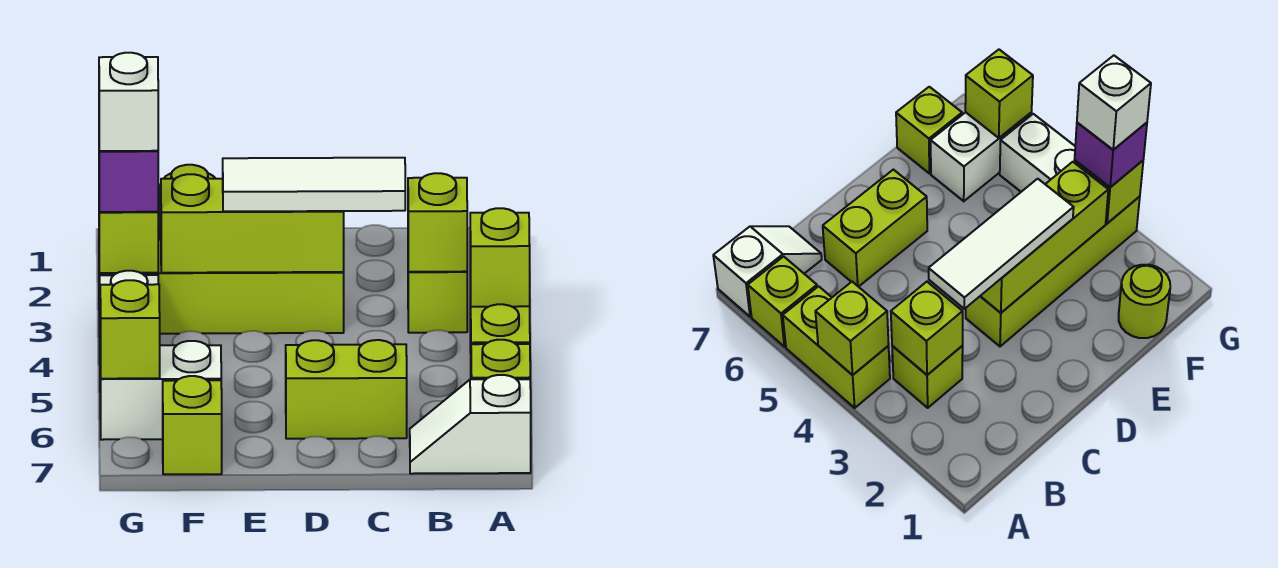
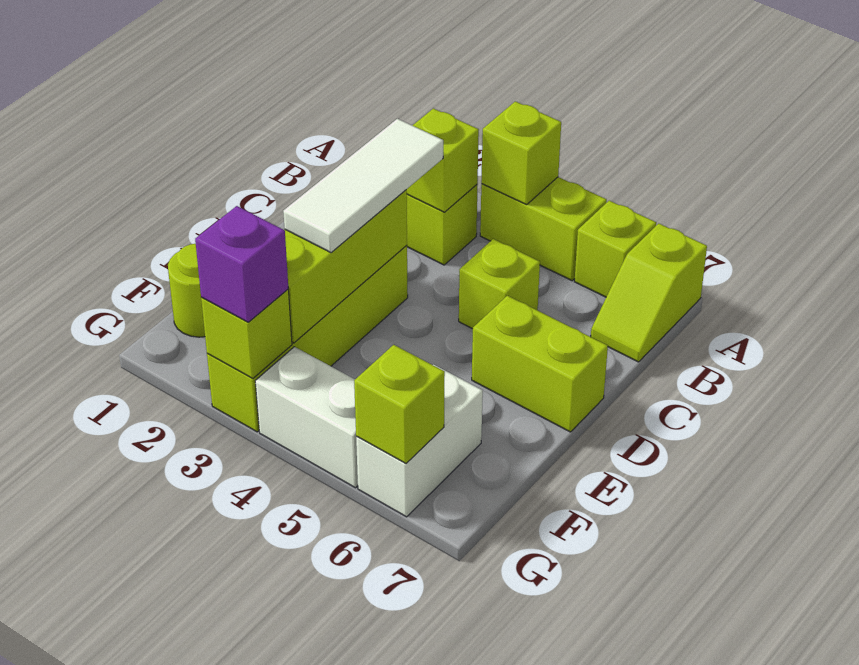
white 1x2 slope [410,375,531,474] -> lime 1x2 slope [591,224,707,362]
lime 1x2 brick [286,340,407,439] -> lime 1x2 brick turned to [472,296,608,432]
lime 1x1 brick [163,376,222,474] -> lime 1x1 brick moved to [459,239,540,329]
white 1x1 brick [99,53,158,151] -> none

